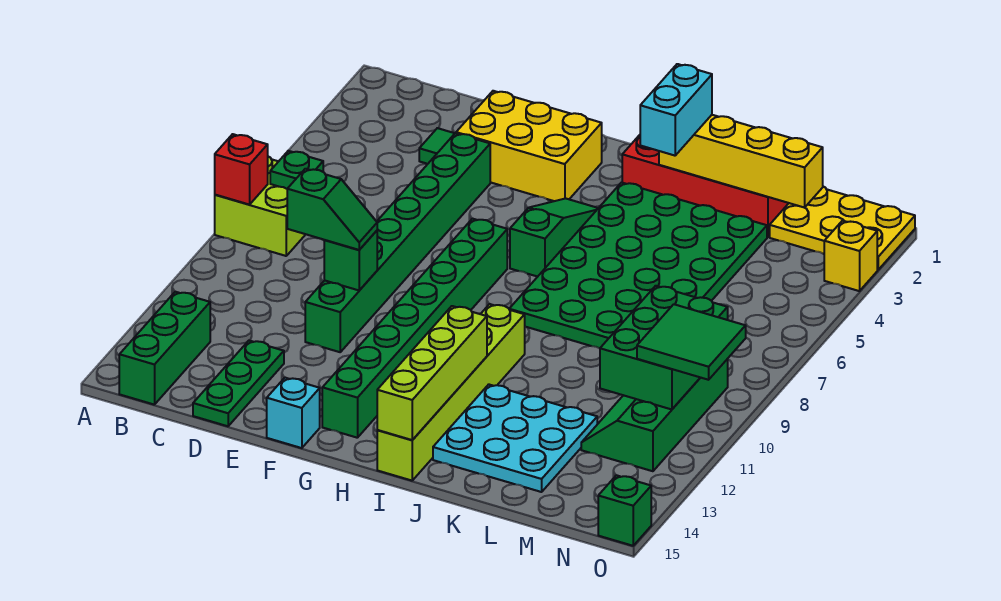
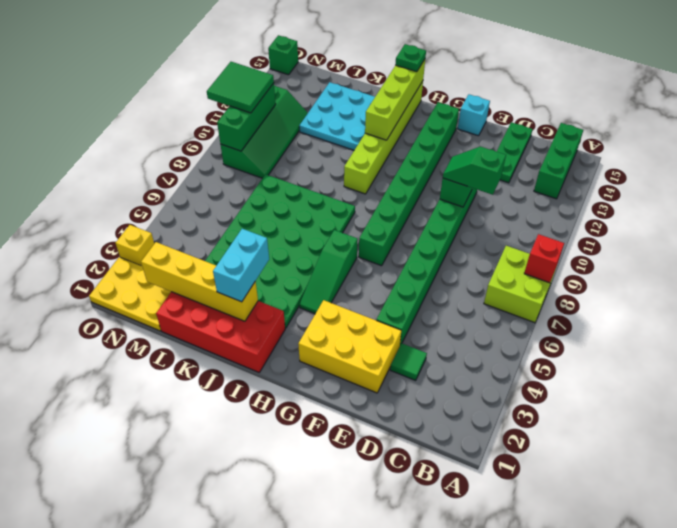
green 1x1 plate [270,151,323,189] -> green 1x1 plate moved to [395,44,426,72]
green 2x3 brick [600,286,728,410] -> green 1x3 brick [217,83,276,151]

